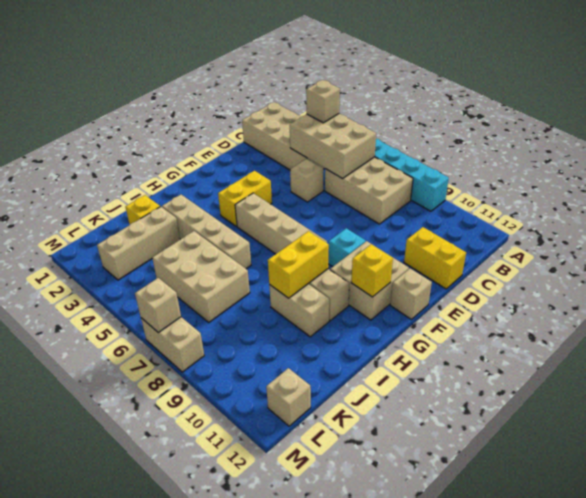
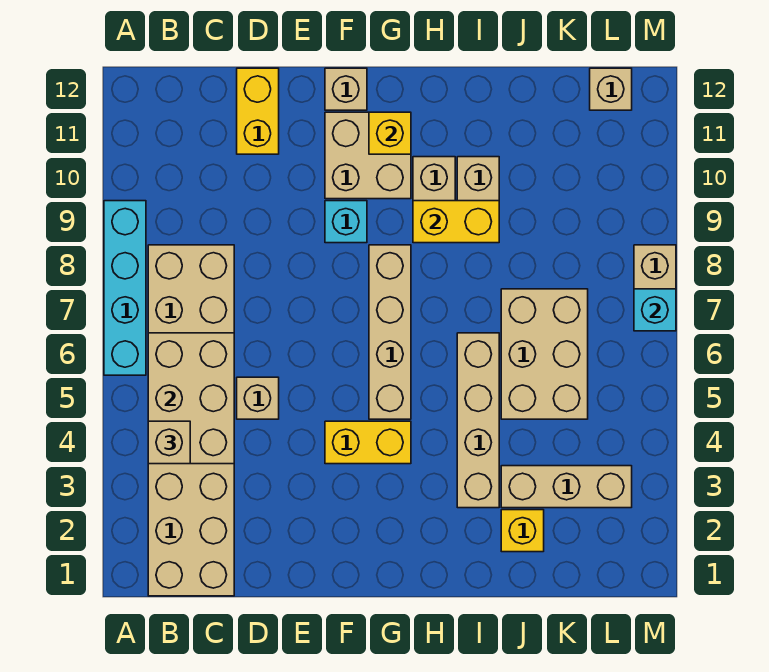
tan 1x1 brick [135,278,181,333] -> cyan 1x1 brick [634,289,676,331]

